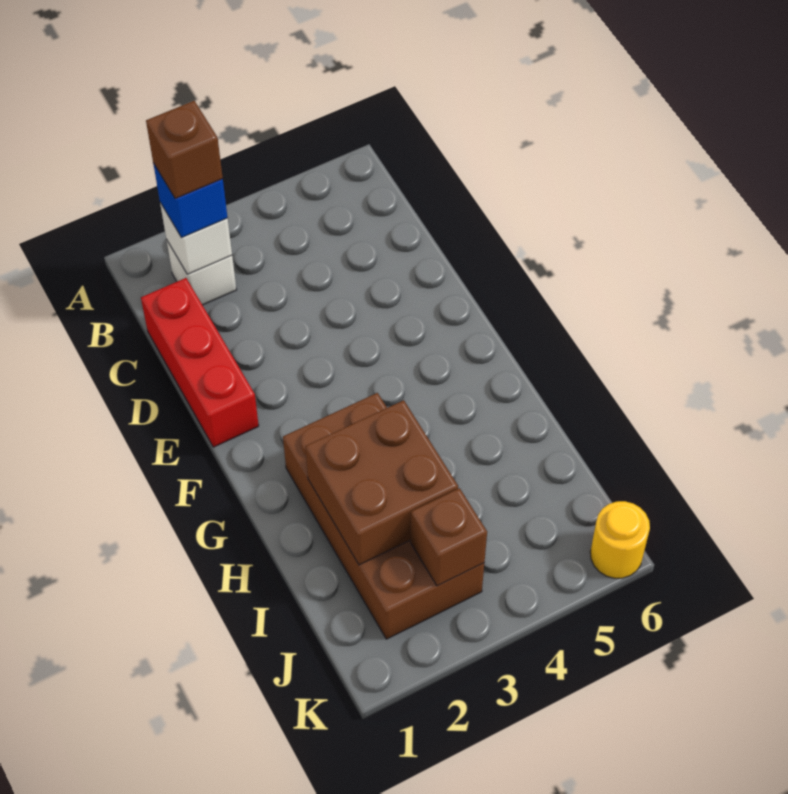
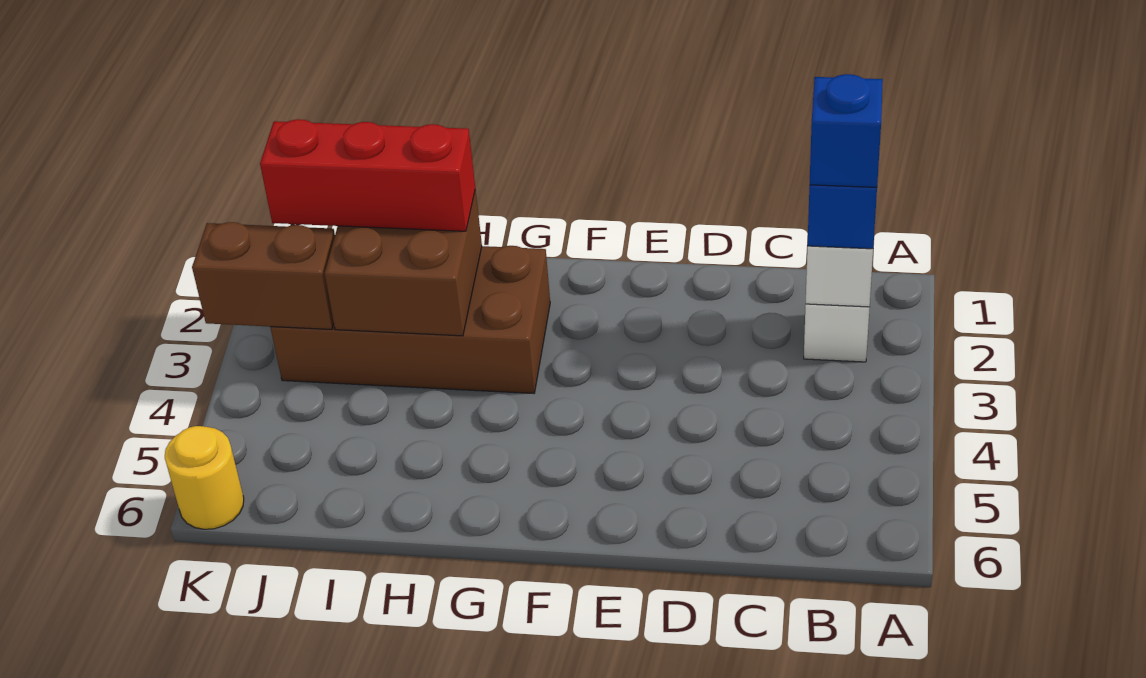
brown 1x1 brick [146,101,223,199] -> blue 1x1 brick [810,74,883,187]
red 1x3 brick [141,278,259,447] -> red 1x3 brick moved to [260,119,475,231]
brown 1x1 brick [411,488,487,586] -> brown 1x2 brick [192,222,335,330]

